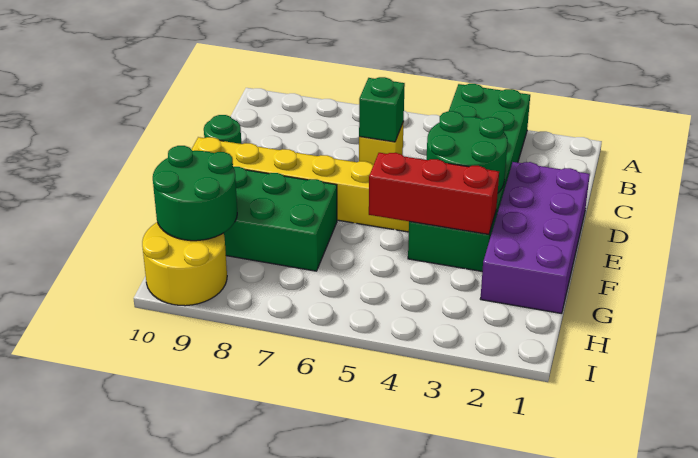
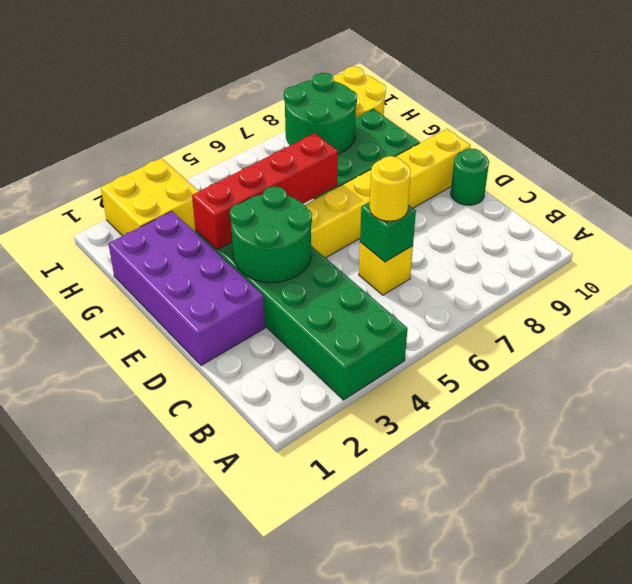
none -> yellow 1x1 round brick [369,156,411,221]
red 1x3 brick [369,153,499,234] -> red 1x4 brick [192,133,338,250]
green 2x2 round brick [153,146,237,241] -> green 2x2 round brick moved to [284,73,357,154]
none -> yellow 2x2 brick [101,158,199,236]

